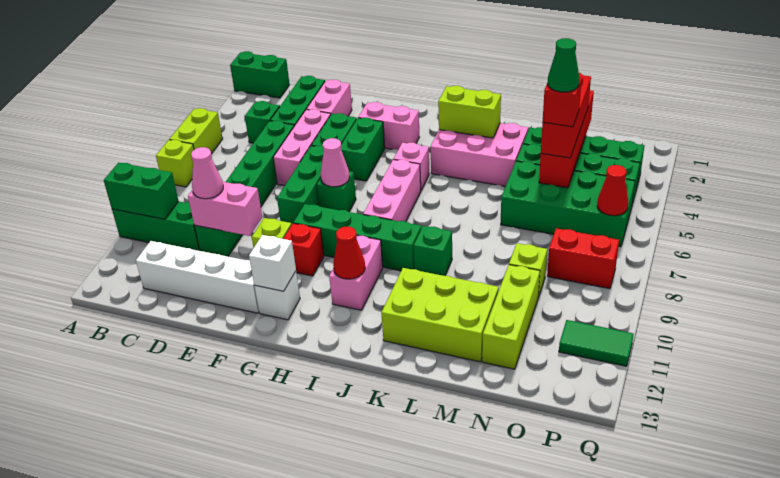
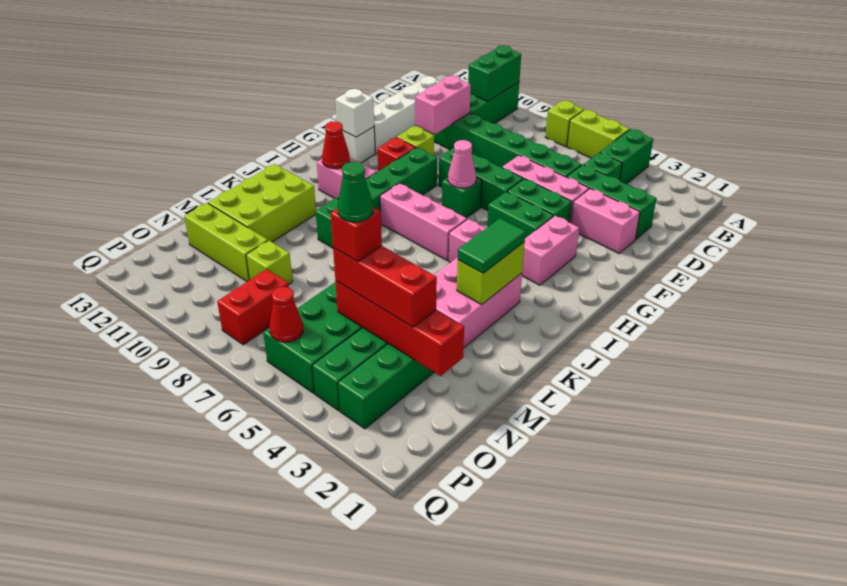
green 1x2 brick [230,51,290,98] -> green 1x2 brick moved to [600,129,653,184]
pink 1x1 cone [191,147,223,199] -> none
green 1x2 tile [559,320,634,366] -> green 1x2 tile moved to [458,218,525,273]

